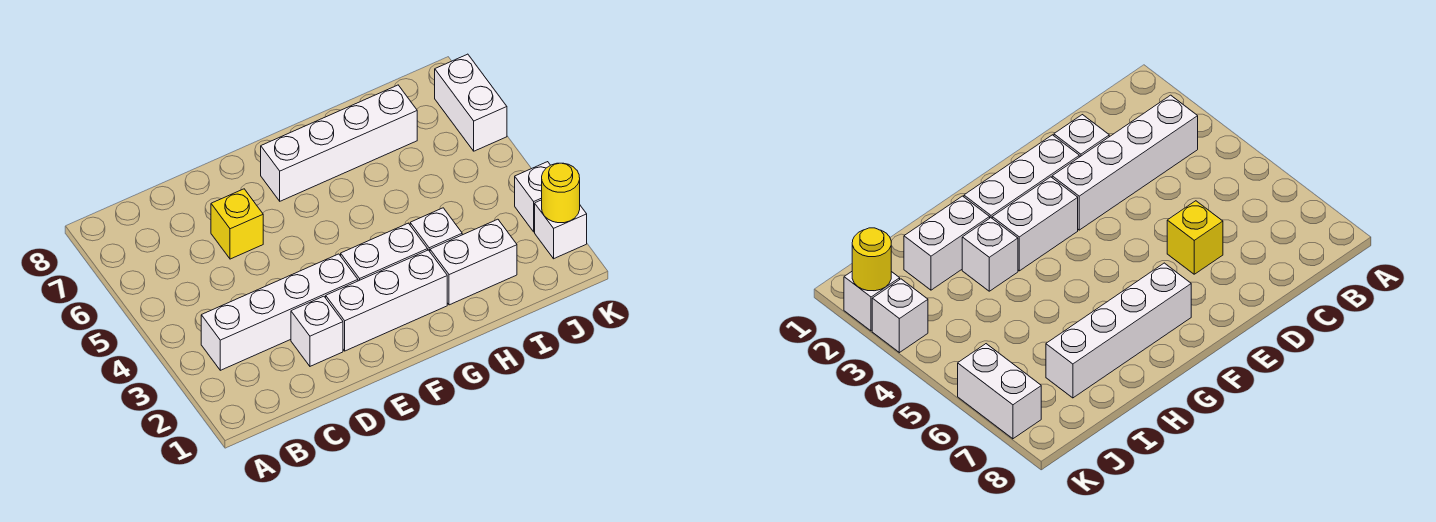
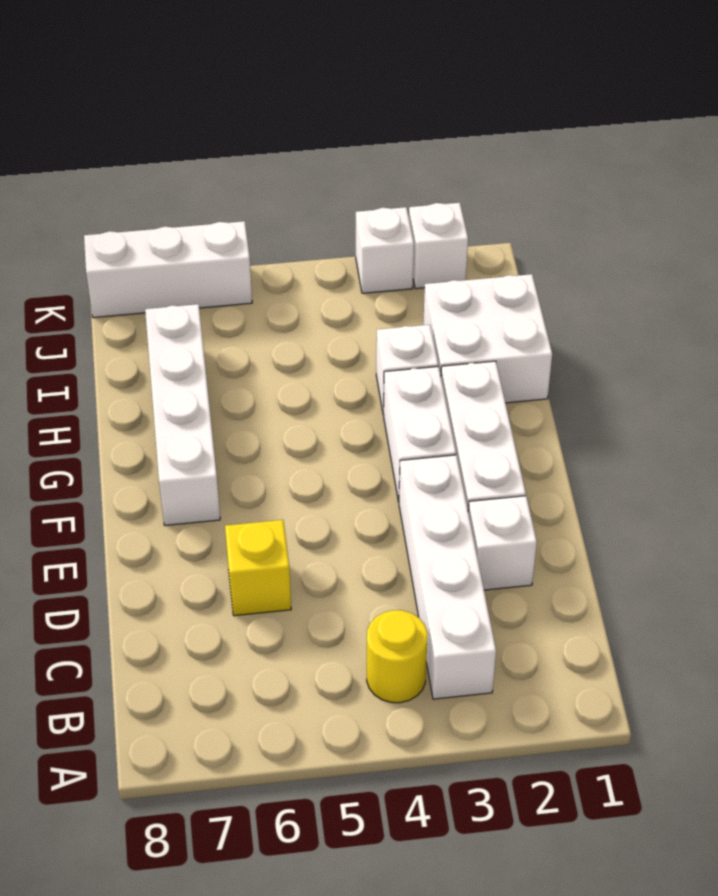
white 1x2 brick [430,219,517,305] -> white 2x2 brick [423,274,552,403]
yellow 1x1 round brick [542,163,580,223] -> yellow 1x1 round brick moved to [367,610,428,703]
white 1x2 brick [435,54,507,151] -> white 1x3 brick [84,221,252,318]

